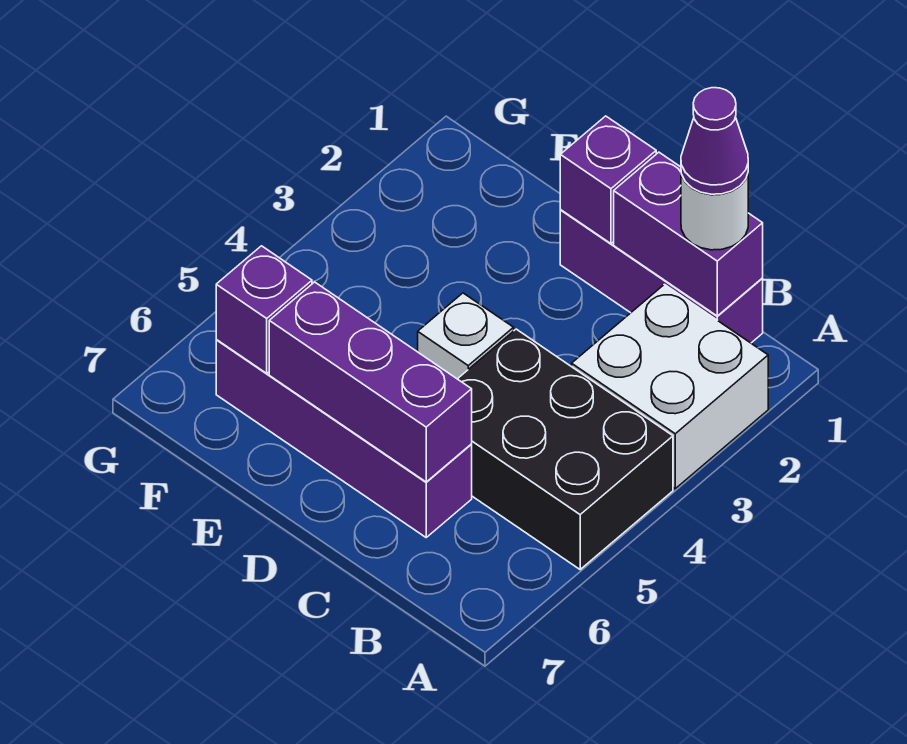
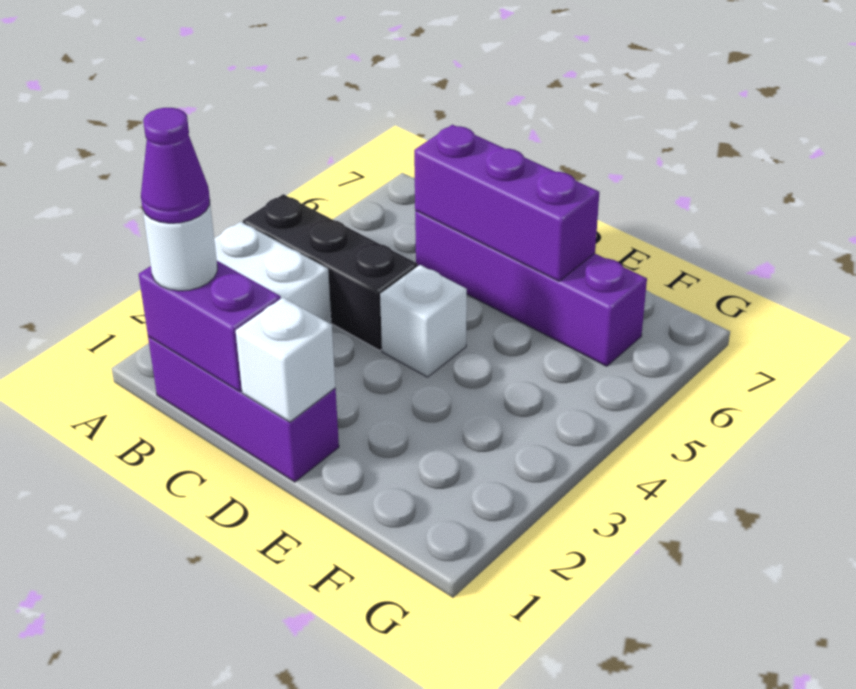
black 2x3 brick [458,329,673,569] -> black 1x3 brick [243,194,418,350]
purple 1x1 brick [560,116,656,244] -> white 1x1 brick [236,298,335,422]
purple 1x1 brick [216,246,312,373] -> none

